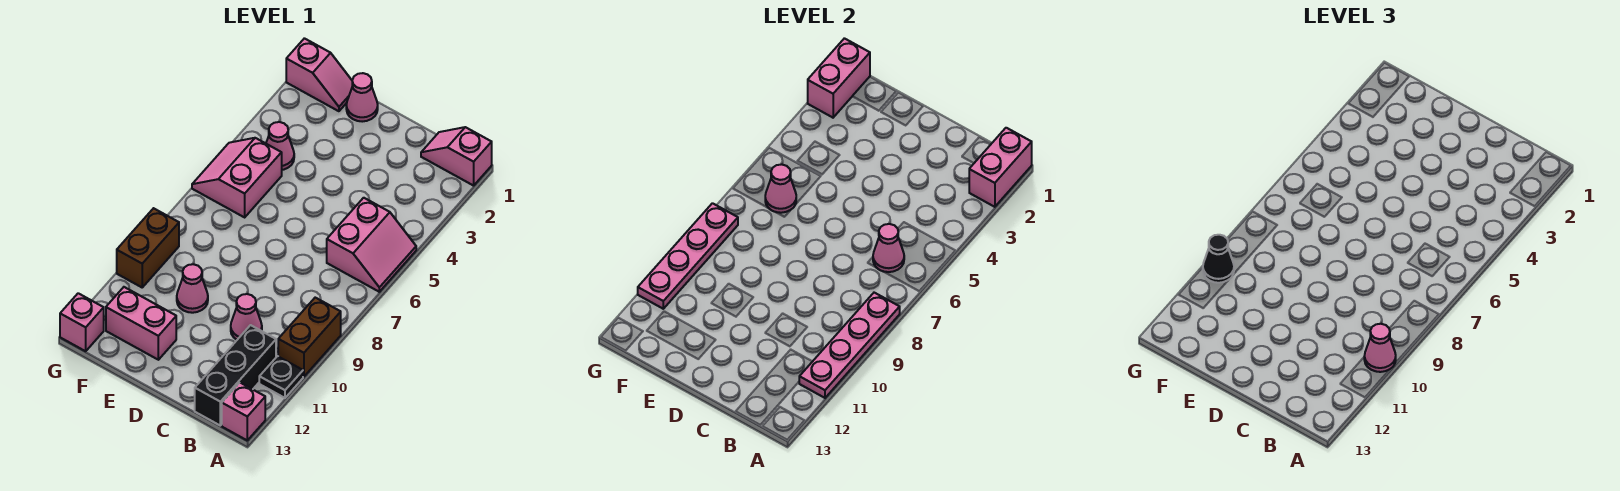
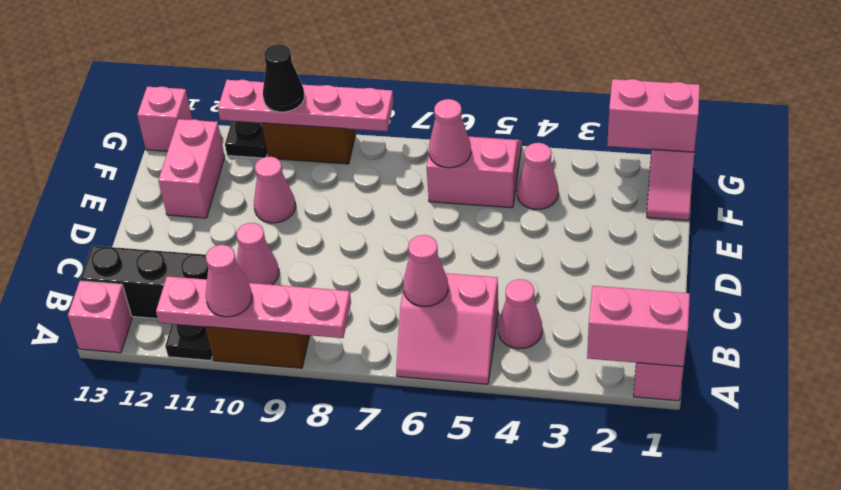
pink 1x1 cone [346,73,378,122] -> pink 1x1 cone moved to [498,279,542,349]
none -> black 1x1 plate [225,121,267,158]

